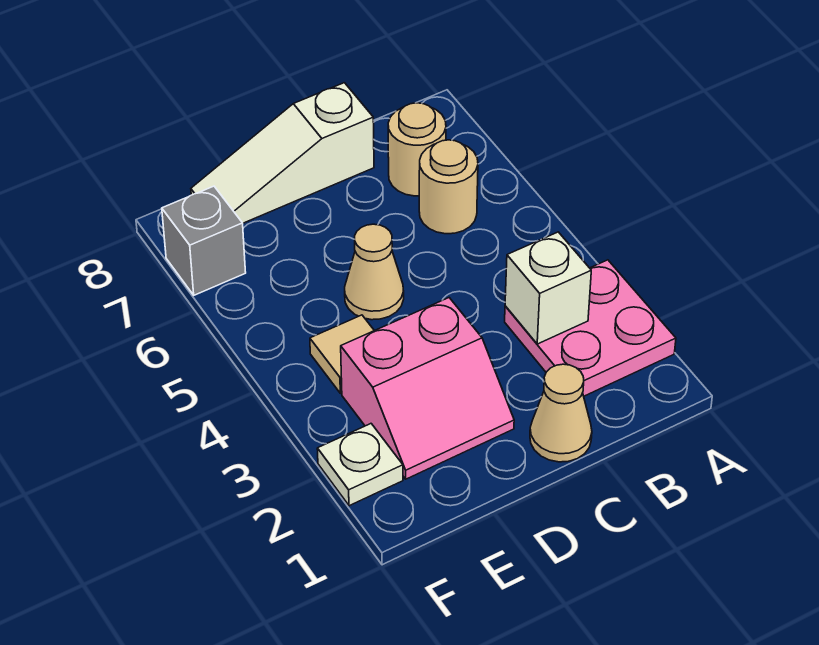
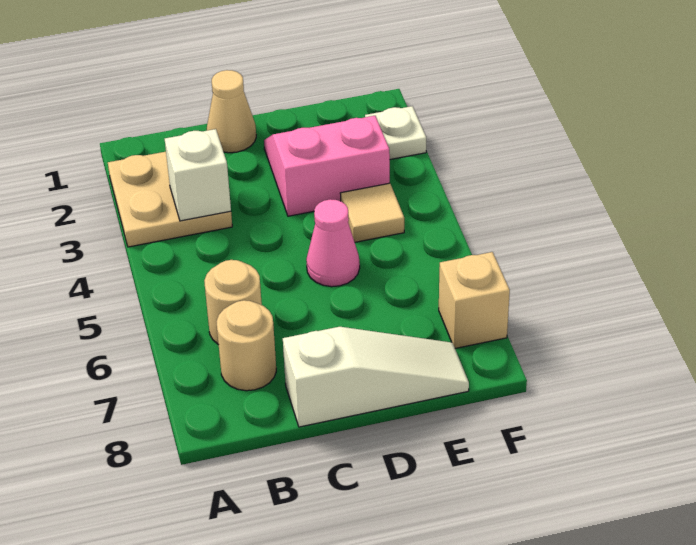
pink 2x2 plate [505,260,676,396] -> tan 2x2 plate [108,152,232,247]
tan 1x1 cone [345,224,404,320] -> pink 1x1 cone [306,199,360,287]
grey 1x1 brick [162,186,246,295] -> tan 1x1 brick [439,252,510,348]

